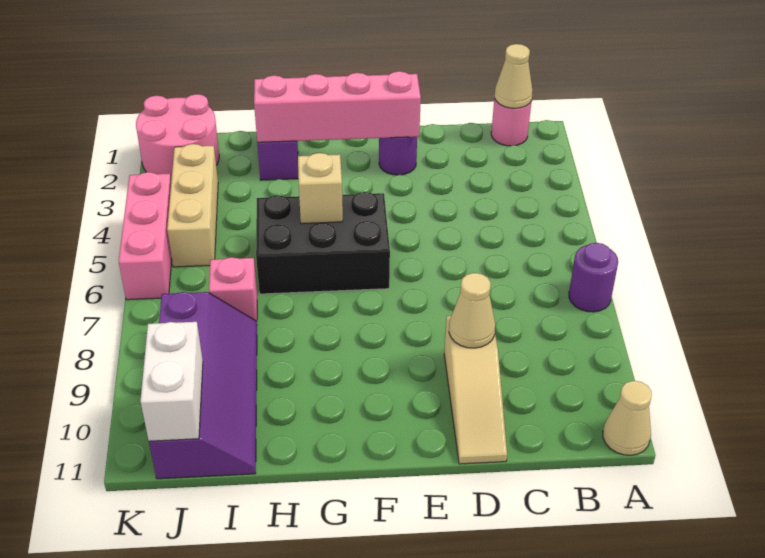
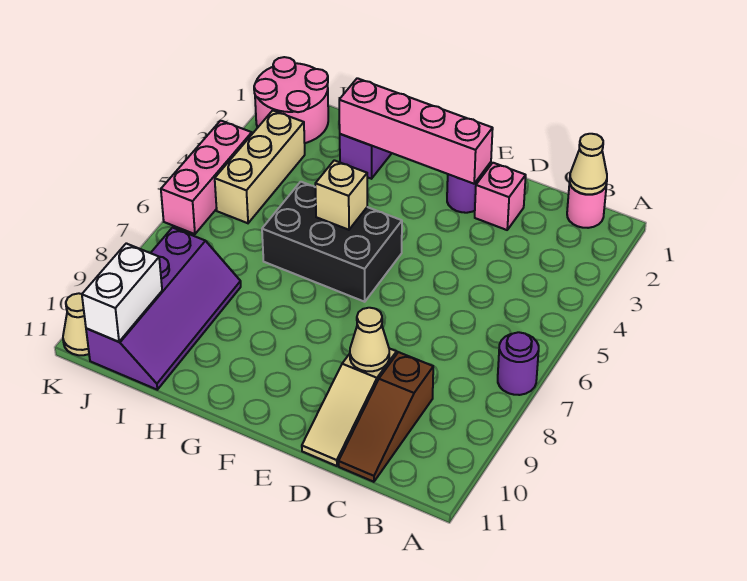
tan 1x1 cone [603,381,652,455] -> tan 1x1 cone moved to [63,293,89,355]
none -> brown 1x3 slope [339,352,433,482]
pink 1x1 brick [209,257,257,322] -> pink 1x1 brick moved to [475,163,526,230]

